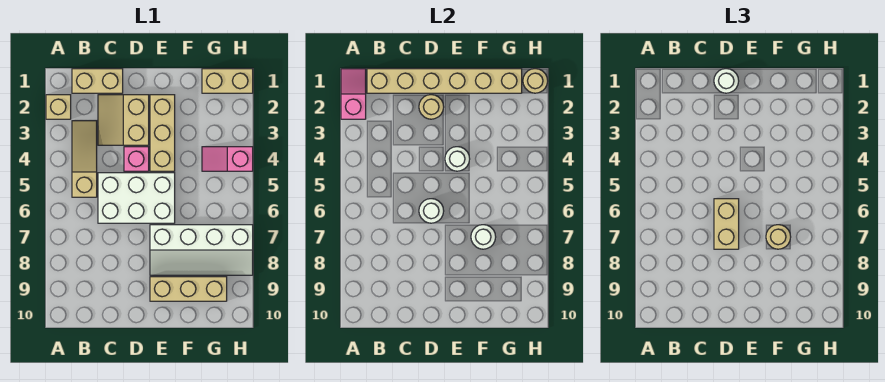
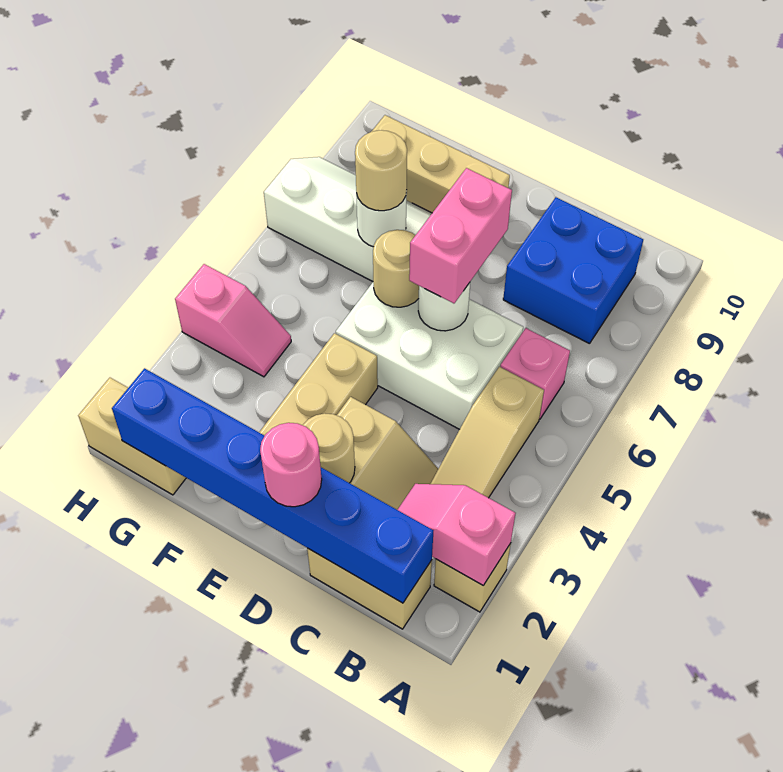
pink 1x2 slope [341,69,366,119] -> pink 1x2 slope turned to [398,484,516,585]
tan 1x6 brick [367,69,522,93] -> blue 1x6 brick [112,368,433,603]
none -> blue 2x2 brick [503,197,643,344]
white 1x1 round brick [714,69,739,93] -> pink 1x1 round brick [260,423,322,507]
pink 1x1 brick [124,147,149,171] -> pink 1x1 brick moved to [500,328,570,419]
tan 1x2 brick [714,199,739,249] -> pink 1x2 brick [409,168,512,303]
white 1x1 round brick [445,147,470,171] -> none
tan 1x1 round brick [523,69,548,93] -> tan 1x1 round brick moved to [373,230,419,307]

